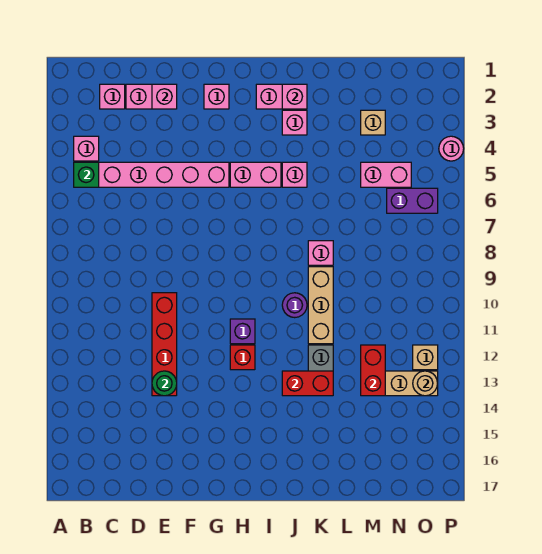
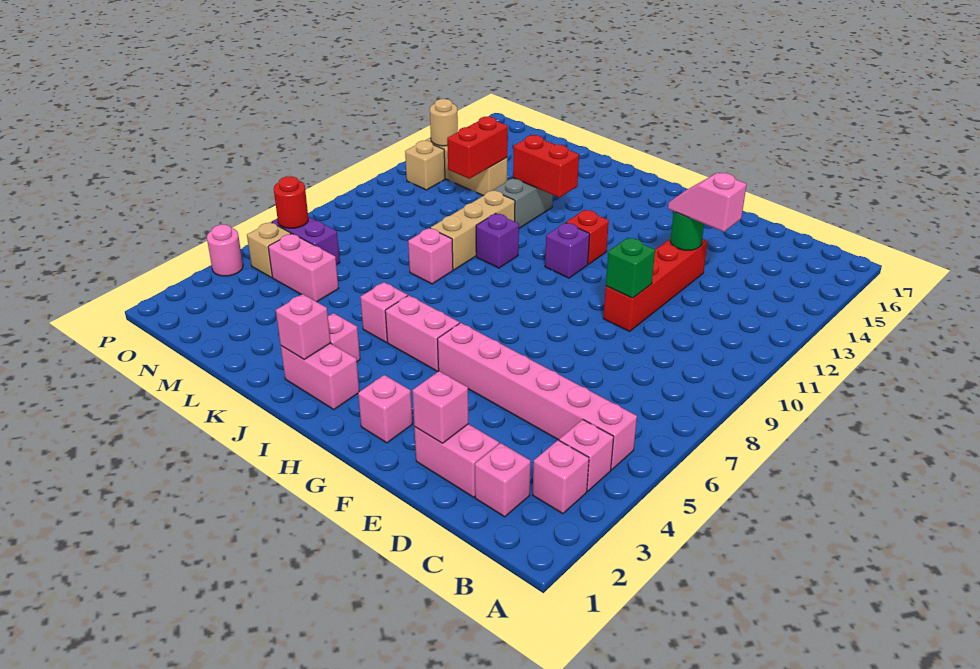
none -> pink 1x1 brick [533,440,589,514]
green 1x1 brick [74,162,99,187] -> green 1x1 brick moved to [606,238,655,298]
none -> pink 1x2 slope [668,173,747,232]
purple 1x1 round brick [282,293,307,318] -> purple 1x1 brick [476,213,519,268]
tan 1x1 brick [361,110,385,135] -> tan 1x1 brick moved to [247,222,291,278]
none -> red 1x1 round brick [274,176,308,228]

